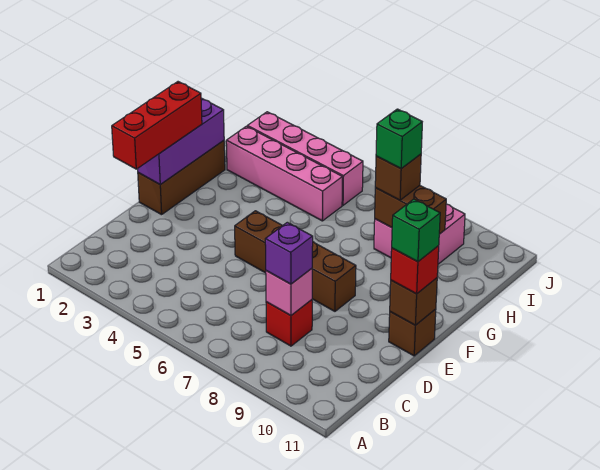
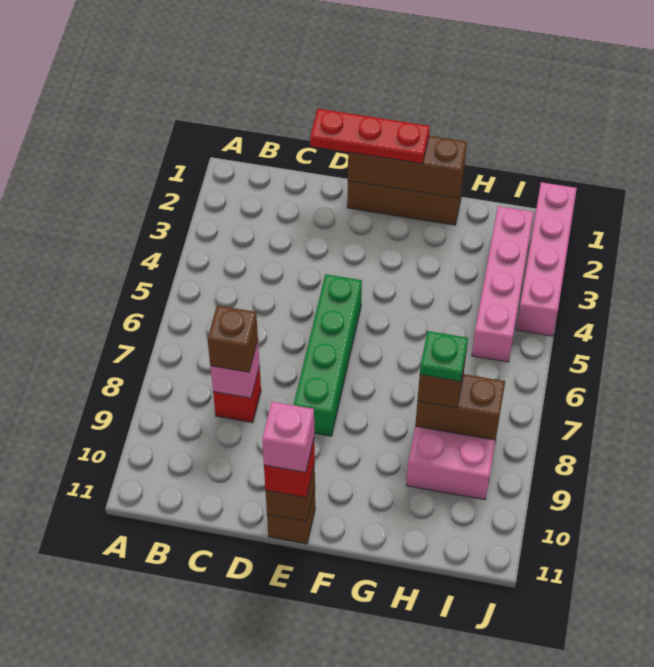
purple 1x1 brick [265,222,313,284] -> brown 1x1 brick [207,305,258,372]
red 1x3 brick [112,82,202,169] -> red 1x3 plate [310,109,430,164]
purple 1x3 brick [138,98,224,185] -> brown 1x3 brick [348,136,467,198]
brown 1x4 brick [235,211,356,311] -> green 1x4 brick [294,274,362,436]
green 1x1 brick [392,199,440,262] -> pink 1x1 brick [262,402,314,472]
pink 1x4 brick [226,126,343,221] -> pink 1x4 brick moved to [516,182,577,336]
brown 1x2 brick [375,186,446,234] -> brown 1x2 brick turned to [415,374,505,440]
green 1x1 brick [376,109,422,169] -> green 1x1 plate [420,331,468,381]

